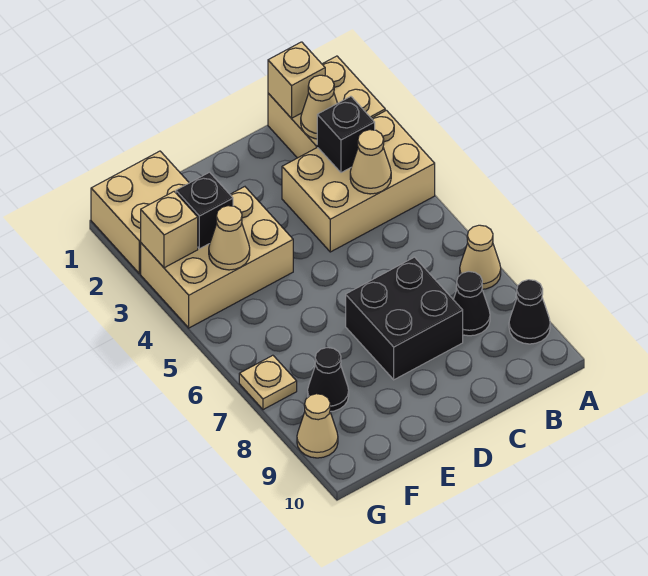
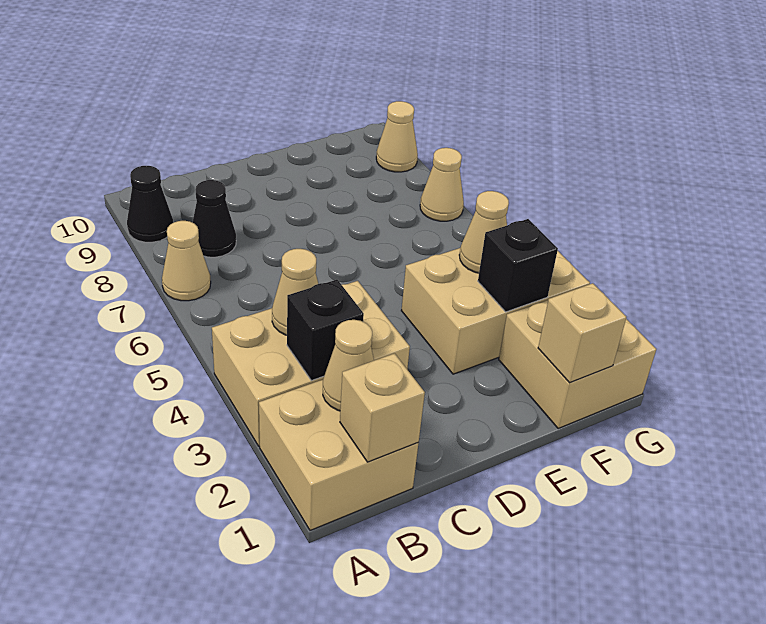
black 2x2 brick [346,257,463,380] -> none
black 1x1 cone [308,348,349,412] -> none
tan 1x1 brick [141,192,198,268] -> tan 1x1 brick moved to [538,283,626,383]
tan 1x1 plate [239,355,297,410] -> tan 1x1 cone [420,148,464,221]

